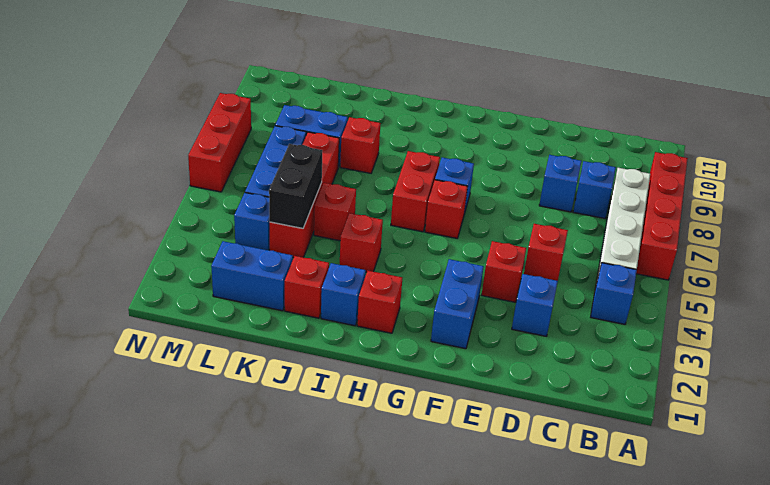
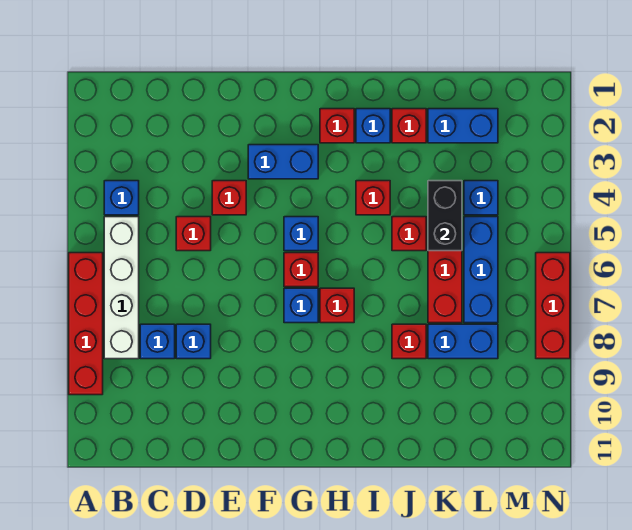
blue 1x1 brick [512,274,558,336] -> blue 1x1 brick moved to [284,217,318,251]
blue 1x2 brick [431,259,484,349] -> blue 1x2 brick turned to [248,145,318,179]
red 1x2 brick [391,151,440,232] -> red 1x1 brick [320,288,354,323]

